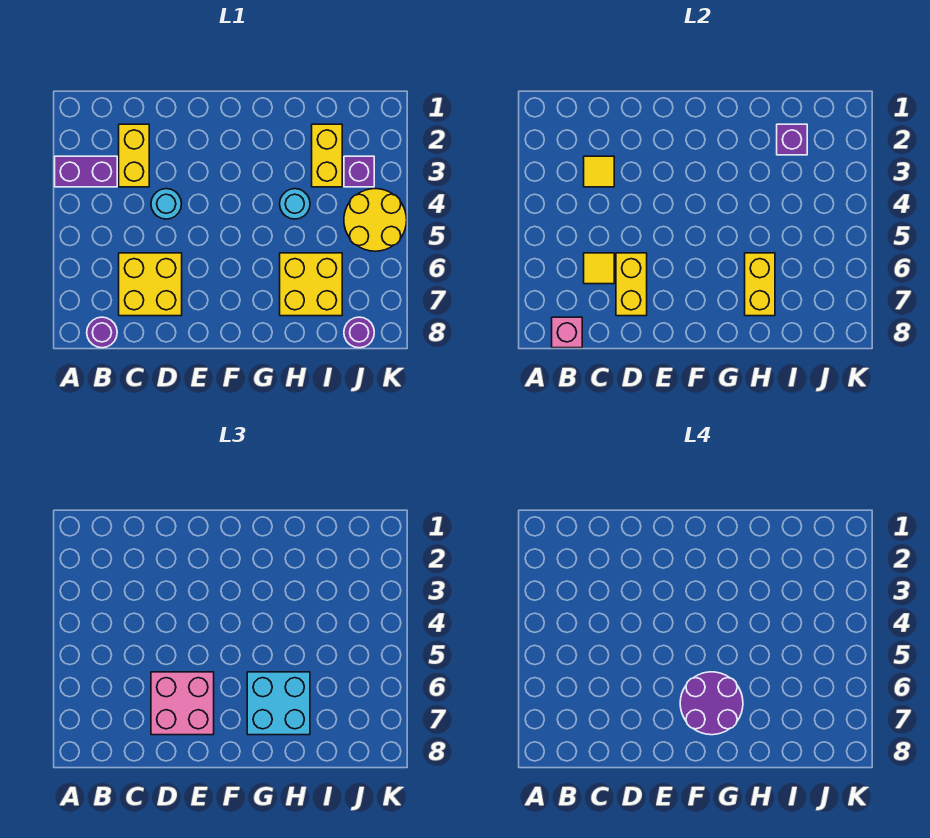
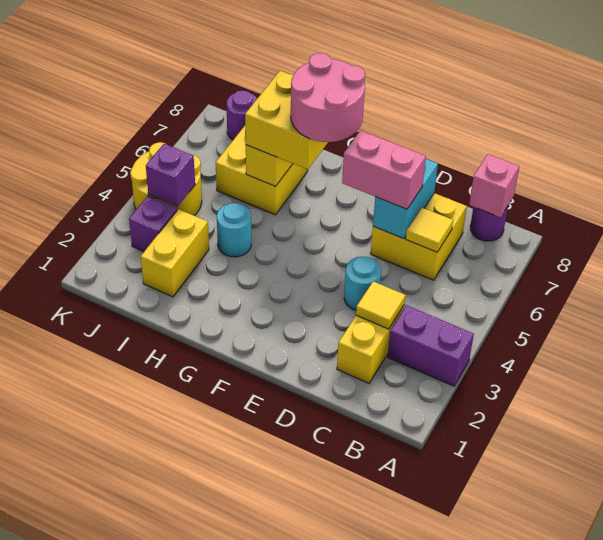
yellow 1x2 brick [616,253,647,316] -> cyan 1x2 brick [373,159,438,239]
pink 2x2 brick [151,672,214,735] -> pink 1x2 brick [342,130,426,209]
purple 2x2 round brick [680,672,743,735] -> pink 2x2 round brick [291,53,365,142]
cyan 2x2 brick [247,672,310,735] -> yellow 2x2 brick [245,71,328,169]
purple 1x1 brick [777,124,807,155] -> purple 1x1 brick moved to [146,144,195,207]

